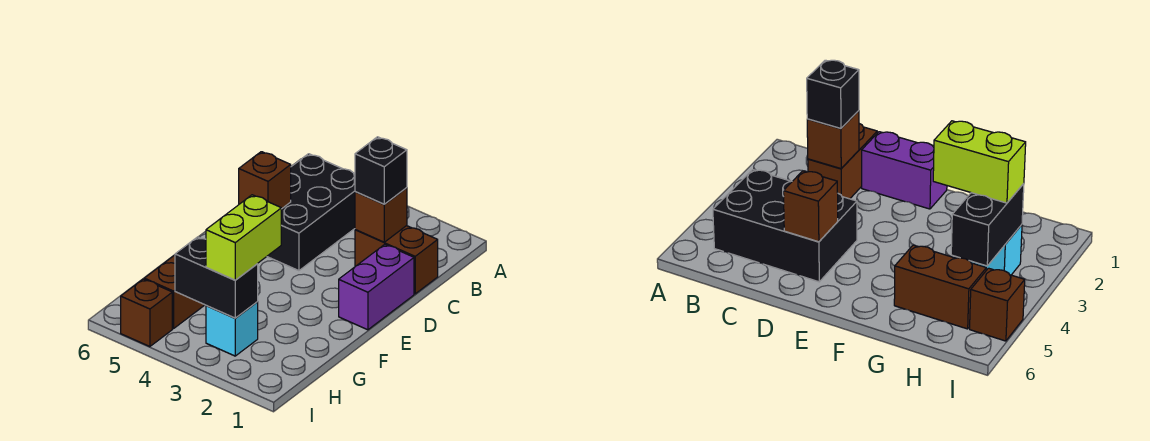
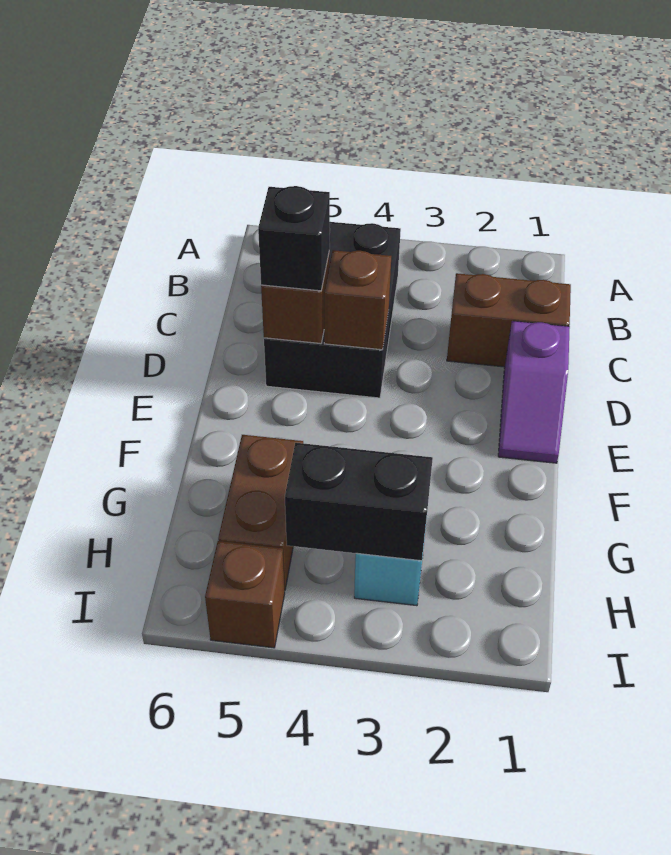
brown 1x1 brick [355,188,407,242] -> brown 1x1 brick moved to [324,250,391,350]
black 1x1 brick [355,137,407,204] -> black 1x1 brick moved to [258,186,330,291]
purple 1x2 brick [339,244,414,330] -> purple 1x2 slope [498,321,570,463]
lime 1x2 brick [206,195,281,280] -> none

